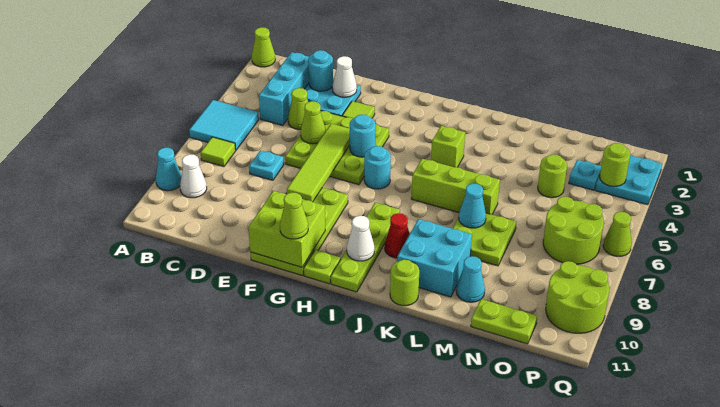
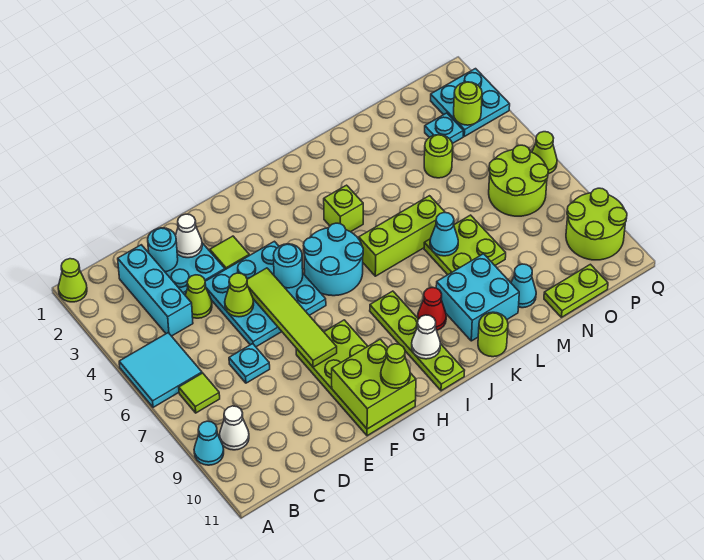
lime 3x3 plate [285,111,389,185] -> cyan 3x3 plate [205,241,326,347]
cyan 1x1 round brick [364,146,391,189] -> cyan 2x2 round brick [304,223,363,296]
lime 1x1 plate [304,250,341,284] -> none

